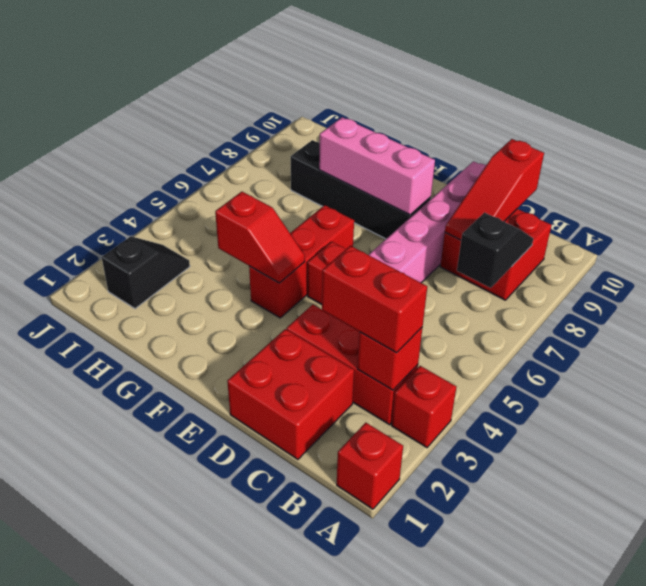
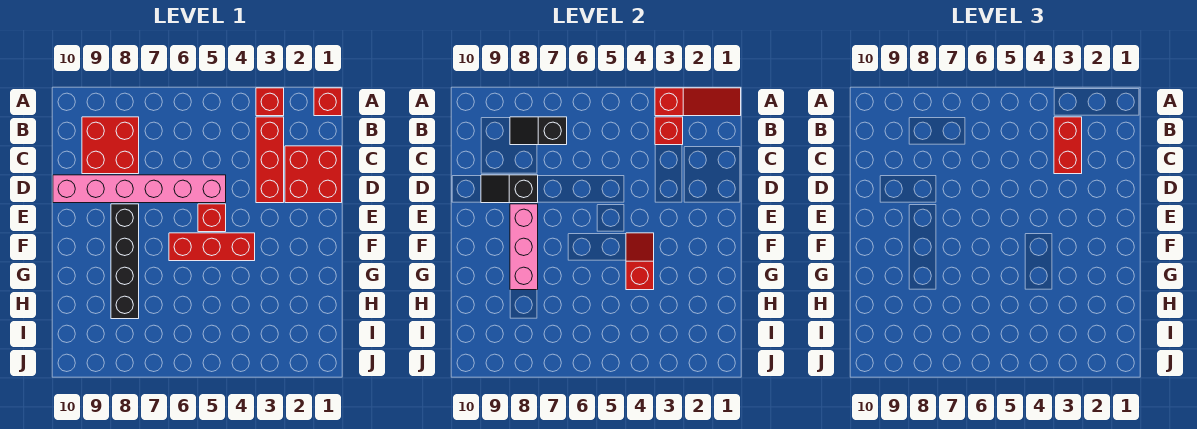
red 1x3 slope [445,139,544,240] -> red 1x3 slope moved to [655,88,741,116]
black 1x2 slope [102,236,190,309] -> black 1x2 slope moved to [481,175,538,203]

